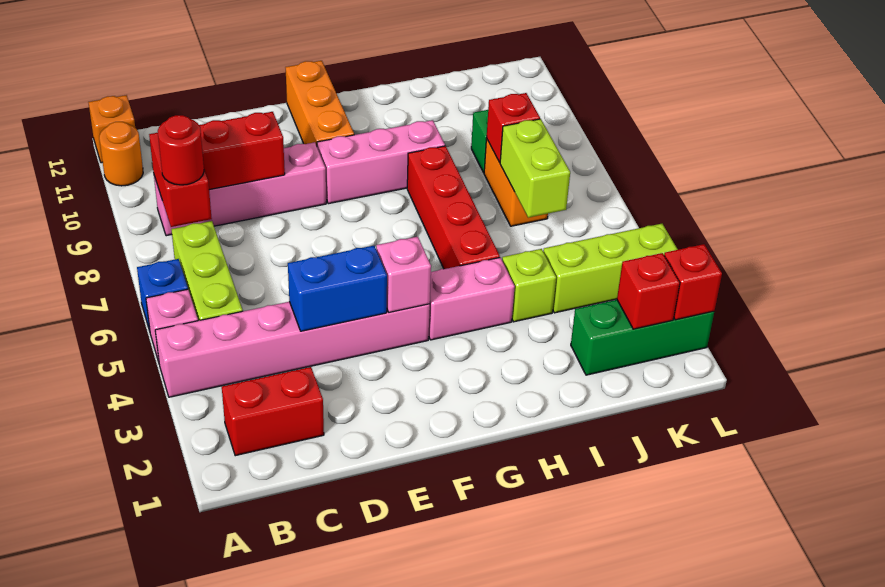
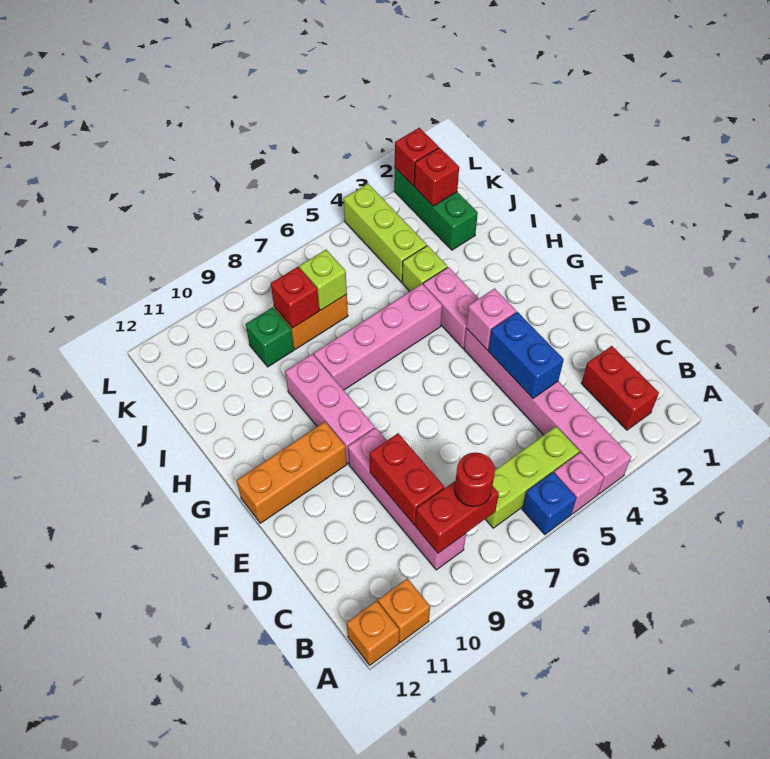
orange 1x1 round brick [99,122,143,186] -> orange 1x1 brick [378,578,430,642]
red 1x4 brick [407,146,500,269] -> pink 1x4 brick [314,284,442,390]
lime 1x2 brick [500,119,570,218] -> lime 1x1 brick [299,250,347,310]

